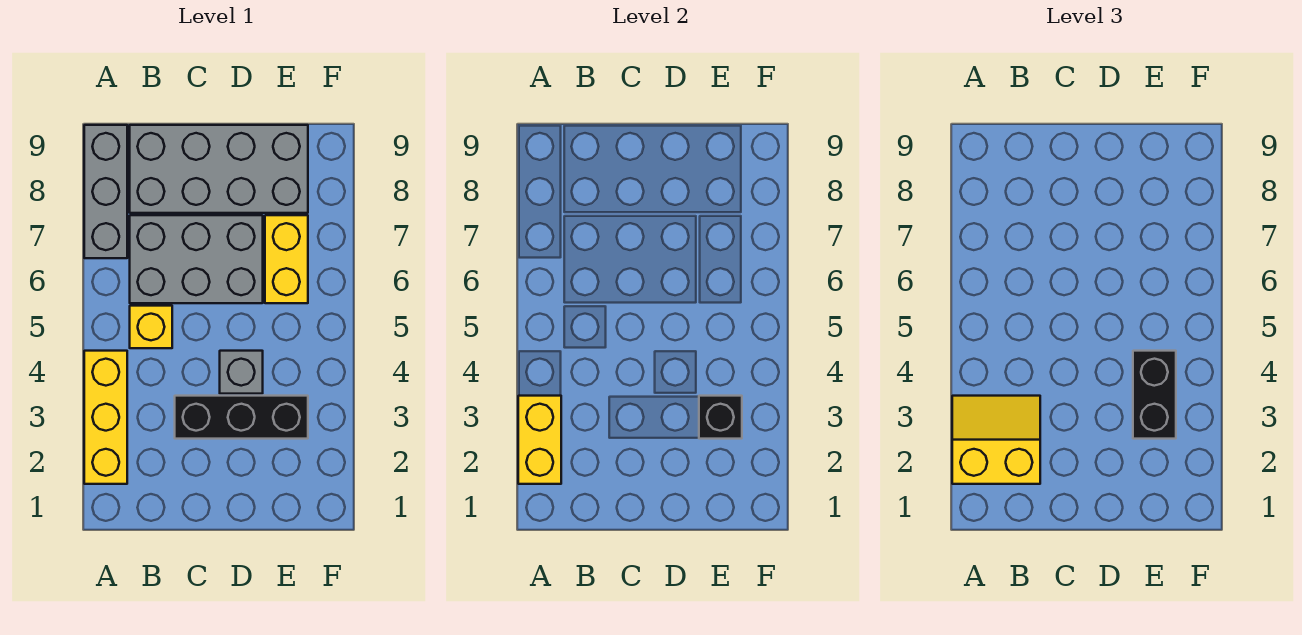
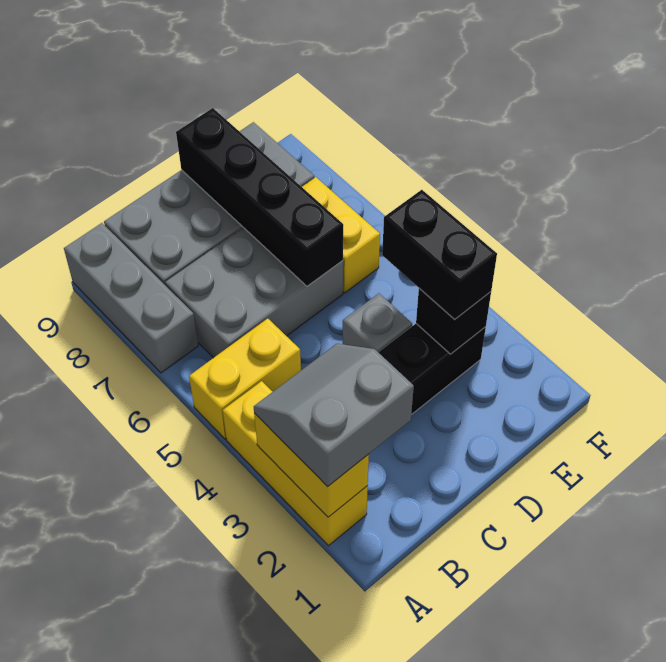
yellow 2x2 slope [952,396,1040,484] -> grey 2x2 slope [254,344,414,487]
yellow 1x1 brick [130,306,172,348] -> yellow 1x2 brick [189,318,301,439]
none -> black 1x4 brick [176,108,343,286]

